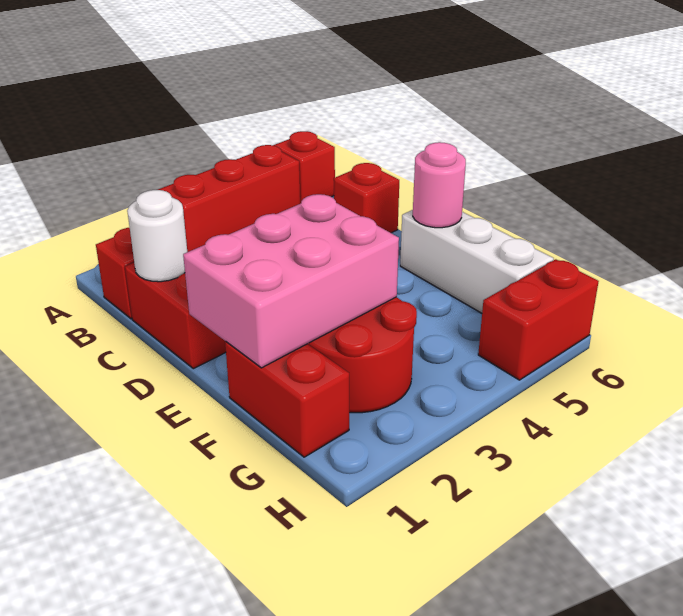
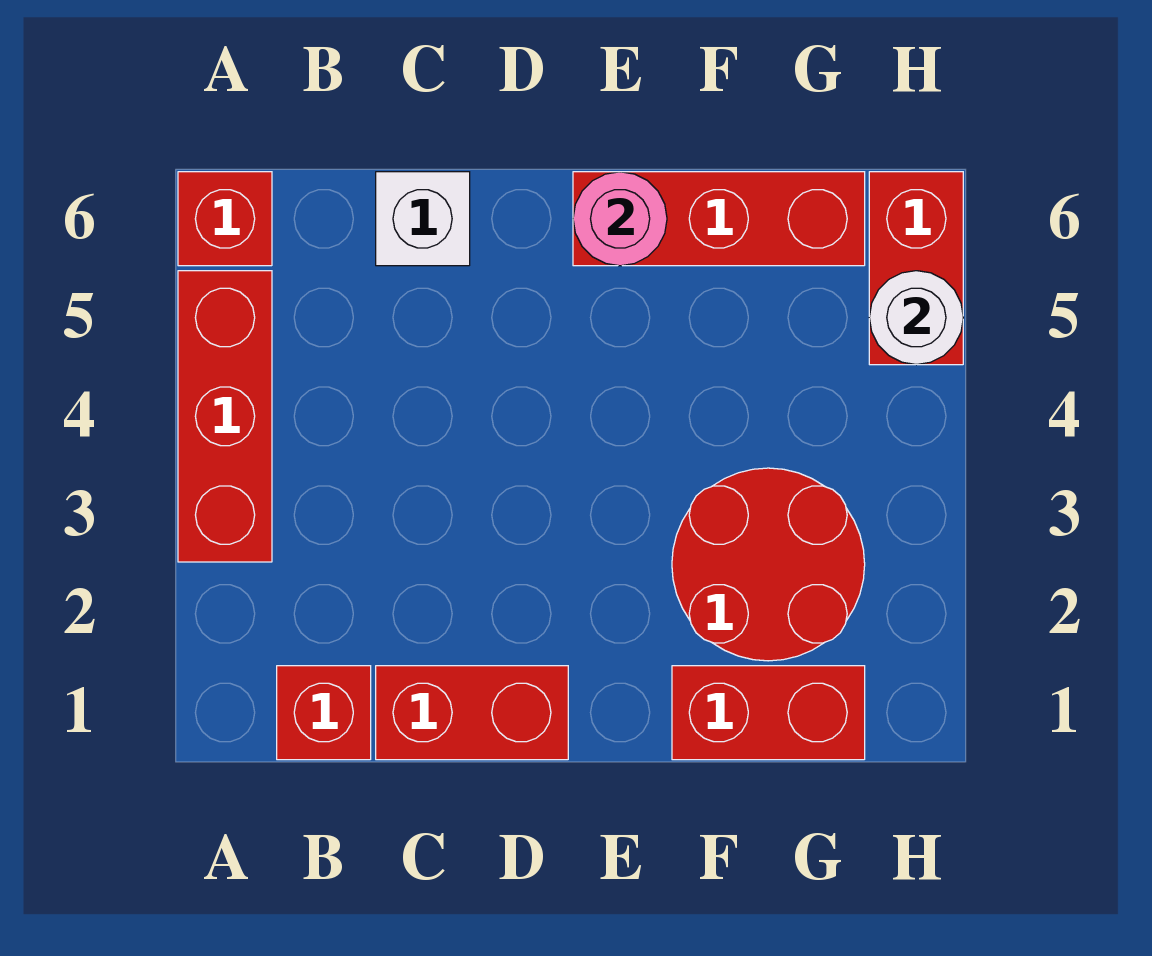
white 1x1 round brick [127,190,187,282] -> white 1x1 round brick moved to [869,271,963,365]
red 1x1 brick [334,163,399,233] -> white 1x1 brick [376,172,470,266]
pink 2x3 brick [183,194,399,368] -> none
white 1x3 brick [400,210,554,313] -> red 1x3 brick [573,172,865,266]

